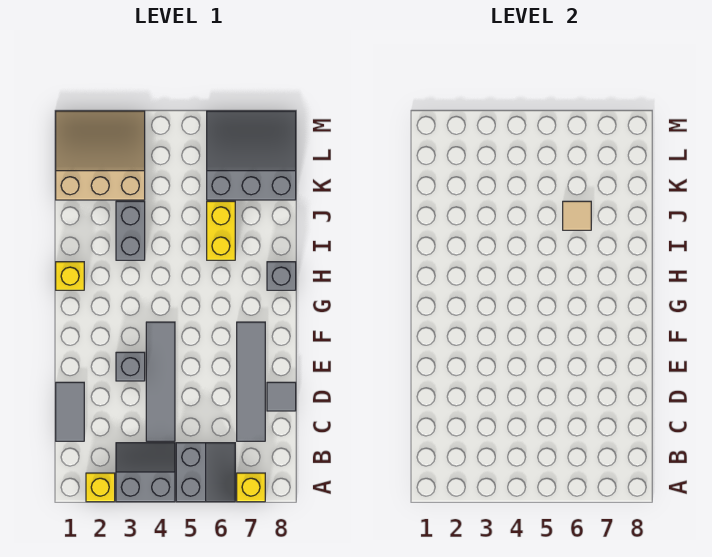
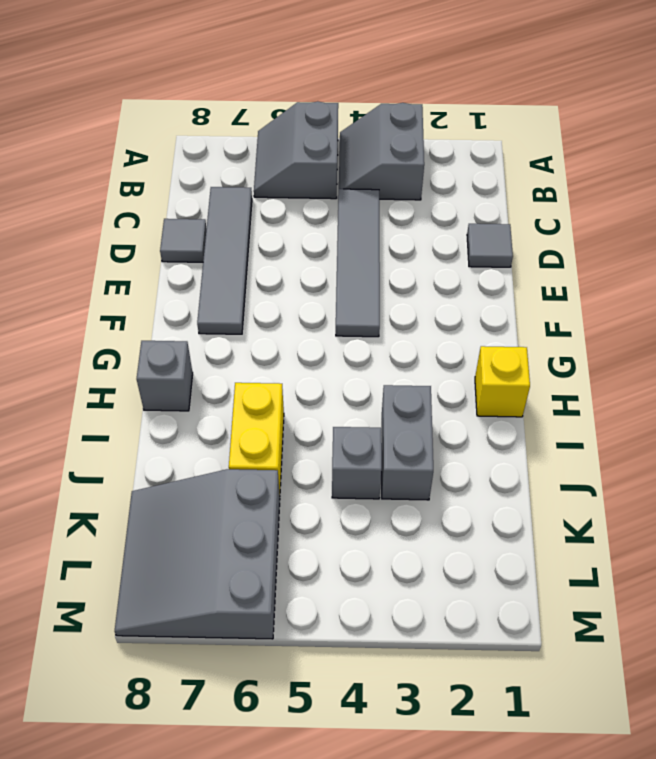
yellow 1x1 brick [86,473,115,502] -> none
grey 2x2 slope [116,443,175,502] -> grey 2x2 slope turned to [339,103,424,200]
yellow 1x1 brick [237,473,265,502] -> none
grey 1x2 tile [56,382,84,441] -> grey 1x1 tile [467,224,513,267]
grey 1x1 brick [116,352,145,381] -> grey 1x1 brick moved to [332,427,382,499]
tan 1x1 tile [563,201,591,230] -> none
tan 3x3 slope [56,111,145,200] -> none
grey 3x3 slope [207,111,296,200] -> grey 3x3 slope turned to [115,469,280,639]

